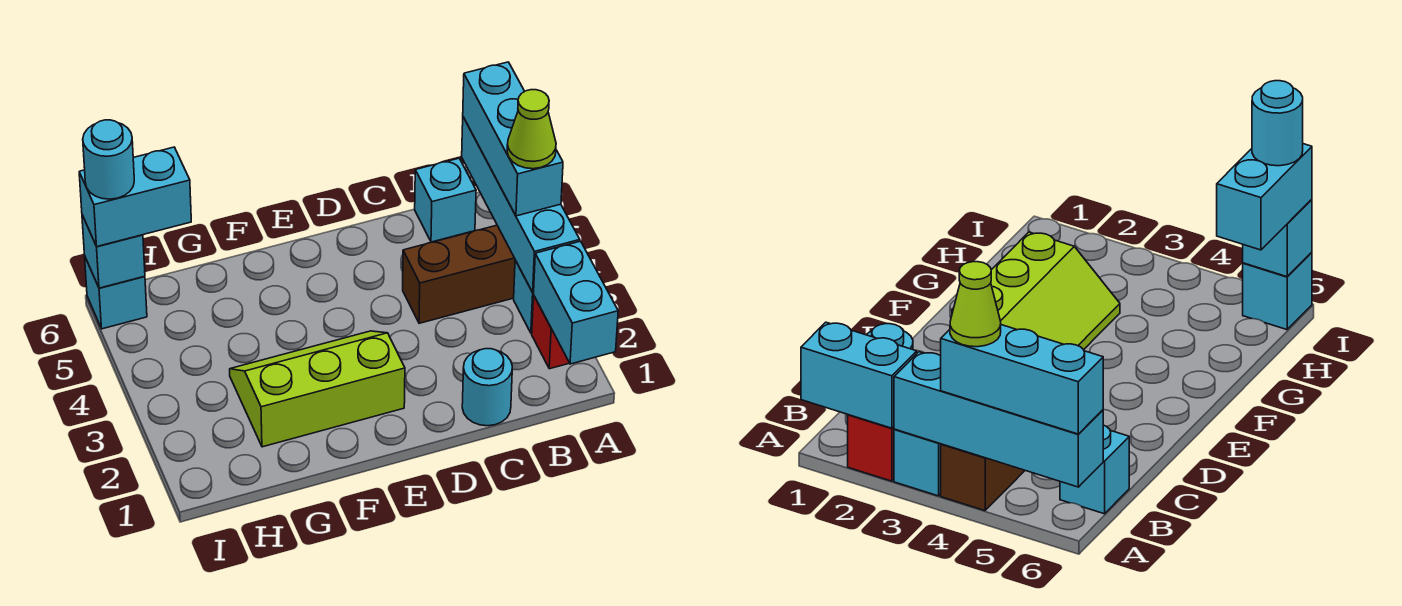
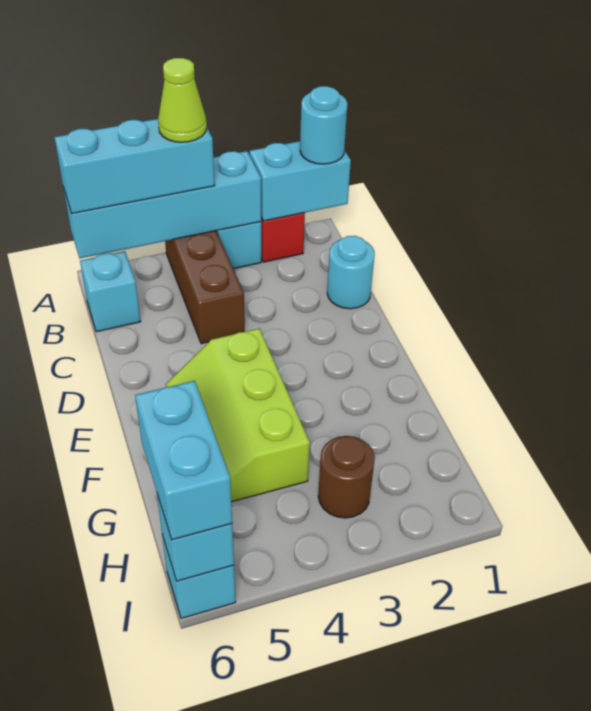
lime 2x3 slope [230,331,405,447] -> lime 2x3 slope moved to [166,329,310,502]
none -> brown 1x1 round brick [318,436,375,518]
cyan 1x1 round brick [83,120,134,199] -> cyan 1x1 round brick moved to [300,86,348,164]

